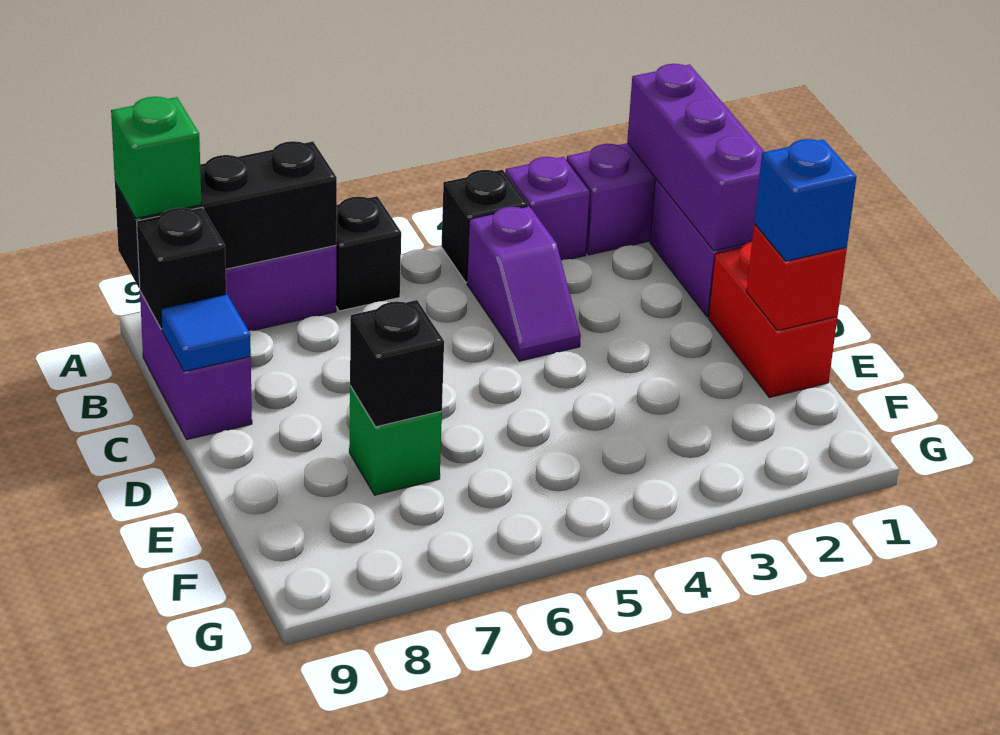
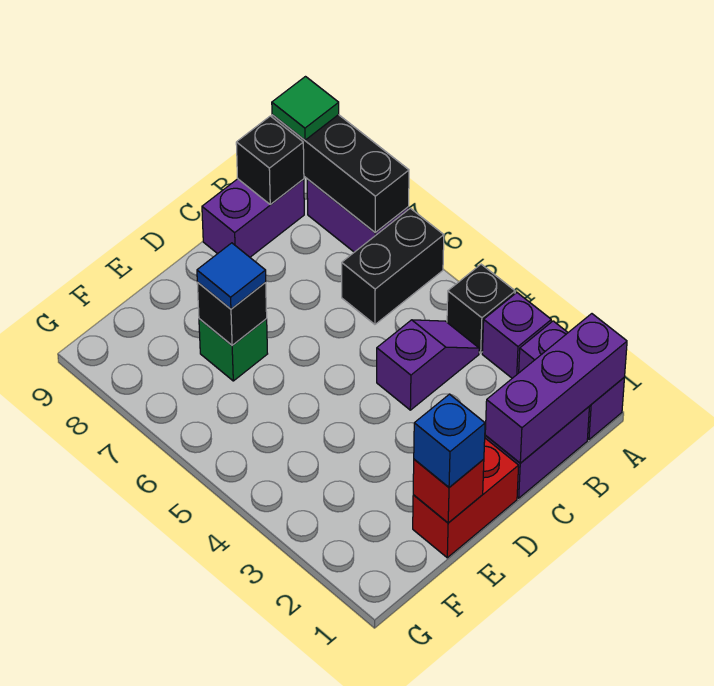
black 1x1 brick [336,196,401,311] -> black 1x2 brick [342,208,444,324]
green 1x1 brick [111,97,201,218] -> green 1x1 tile [272,77,339,140]
purple 1x2 slope [467,206,581,361] -> purple 1x2 slope turned to [377,320,479,410]
blue 1x1 tile [161,294,251,372] -> blue 1x1 tile moved to [197,243,266,309]

